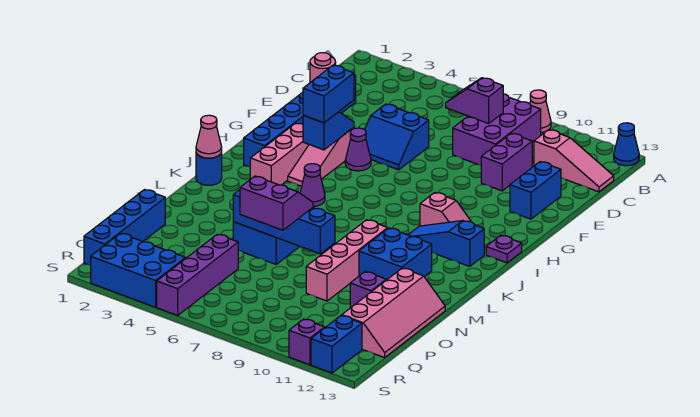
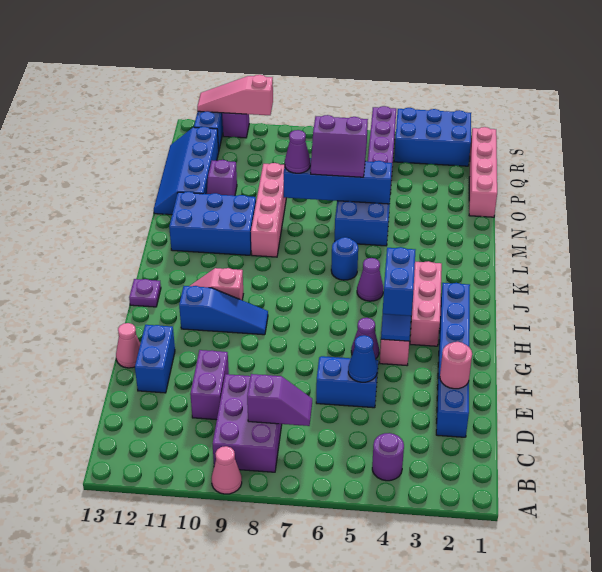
blue 1x1 cone [614,123,639,166] -> blue 1x1 cone moved to [348,335,377,382]
none -> purple 1x1 round brick [372,433,404,481]
pink 1x3 slope [534,130,614,192] -> pink 1x3 slope moved to [197,75,273,115]
blue 1x3 slope [409,221,484,267] -> blue 1x3 slope moved to [179,286,268,335]
blue 1x1 round brick [196,152,222,185] -> blue 1x1 round brick moved to [331,237,358,280]
pink 1x1 cone [196,115,222,158] -> pink 1x1 cone moved to [116,323,140,368]
blue 2x2 brick [359,228,432,279] -> blue 2x3 brick [169,192,256,255]
none -> purple 1x1 cone [285,130,310,173]
pink 2x4 slope [342,268,445,358] -> blue 2x4 slope [154,127,219,215]
blue 1x4 brick [84,190,165,265] -> pink 1x4 brick [469,127,497,217]

